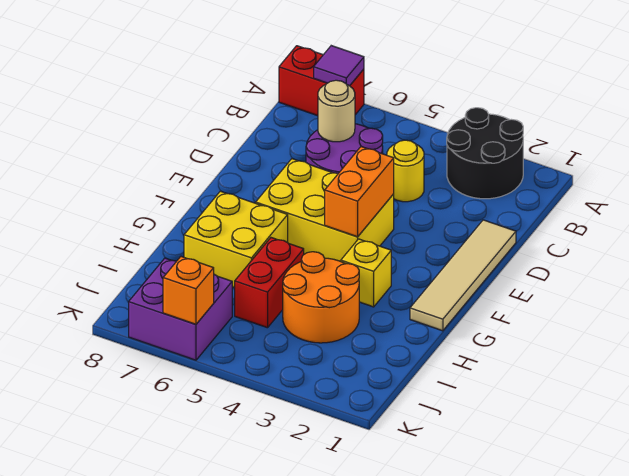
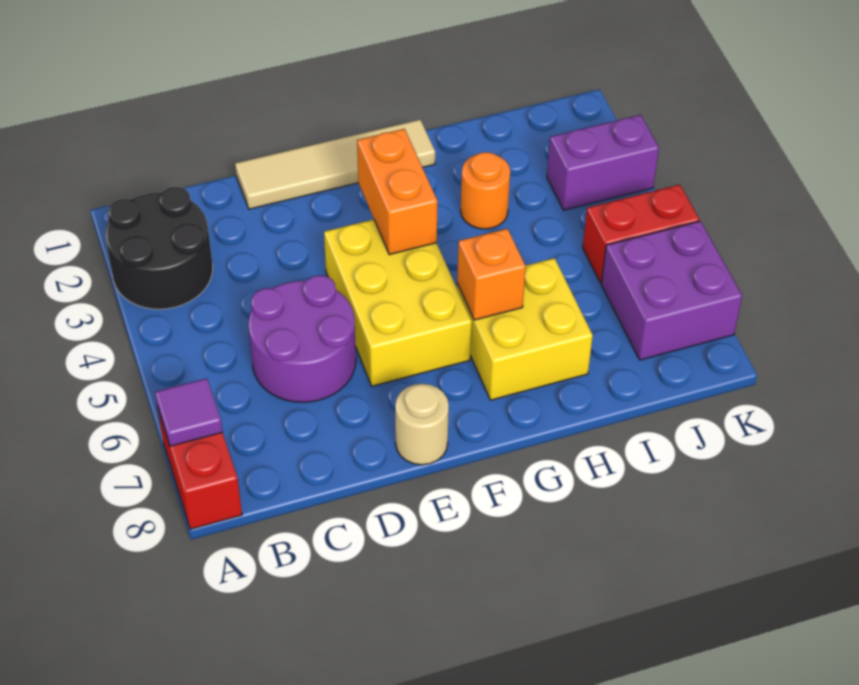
yellow 1x1 round brick [387,140,424,202] -> none
tan 1x1 round brick [318,80,355,142] -> tan 1x1 round brick moved to [395,384,449,465]
orange 1x2 brick [325,147,394,237] -> orange 1x2 brick turned to [357,129,438,255]
yellow 1x1 brick [341,239,391,307] -> none
orange 2x2 round brick [283,252,359,343] -> orange 1x1 round brick [461,152,510,229]
red 1x2 brick [235,238,304,328] -> red 1x2 brick moved to [583,185,699,283]
none -> purple 1x2 brick [547,115,659,210]
orange 1x1 brick [163,257,214,324] -> orange 1x1 brick moved to [457,229,526,320]

